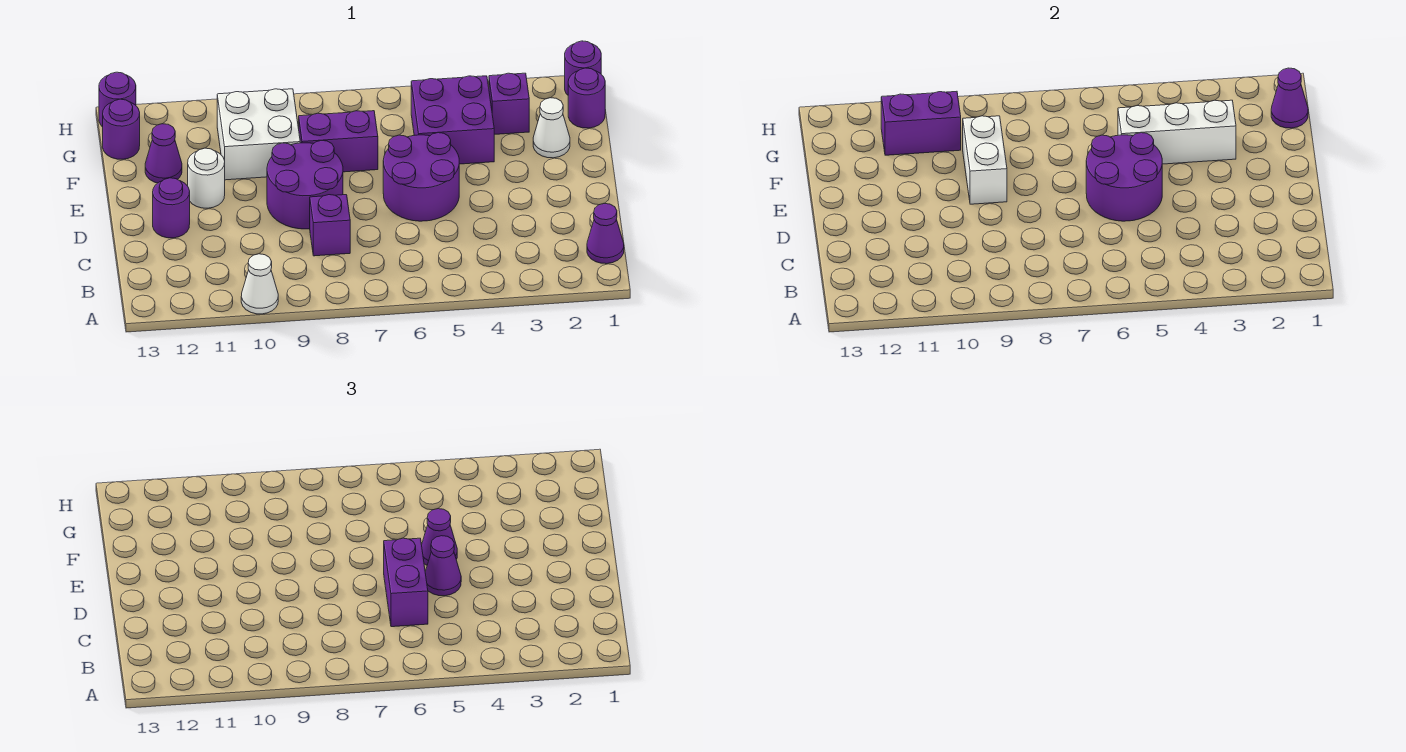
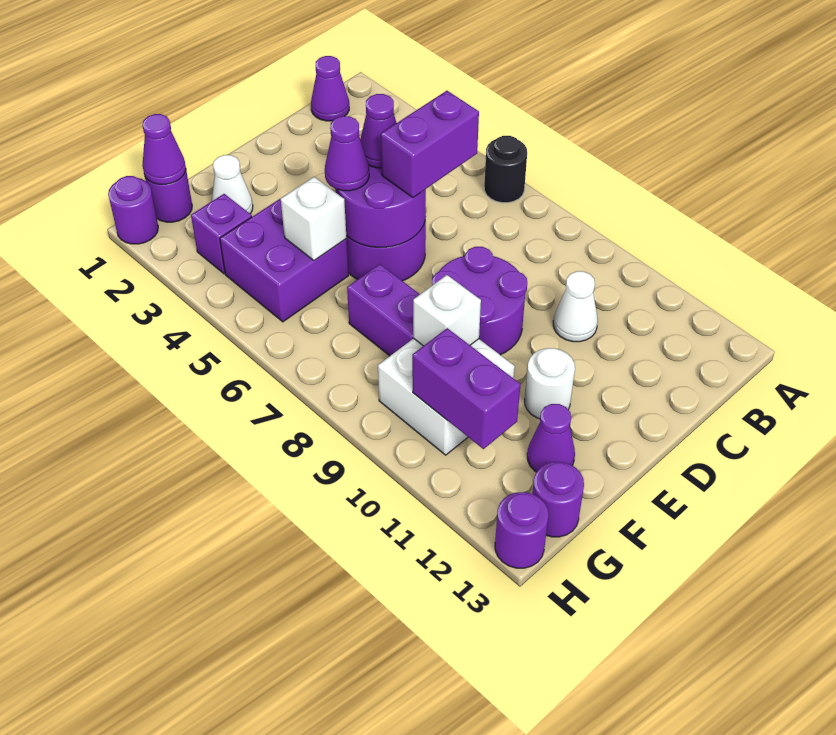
none -> black 1x1 round brick [484,136,527,203]
white 1x1 cone [241,254,278,314] -> white 1x1 cone moved to [553,271,598,342]
purple 1x1 brick [310,195,350,256] -> none
purple 1x1 round brick [153,178,190,238] -> none
white 1x2 brick [963,116,1007,204] -> white 1x1 brick [413,275,481,346]
white 1x3 brick [1118,100,1236,164] -> white 1x1 brick [281,177,346,260]

